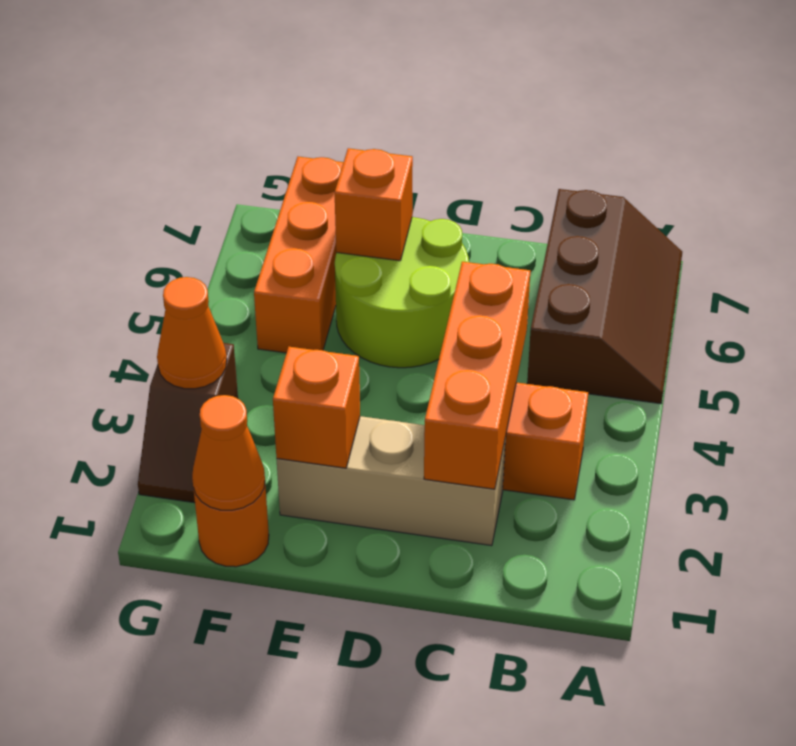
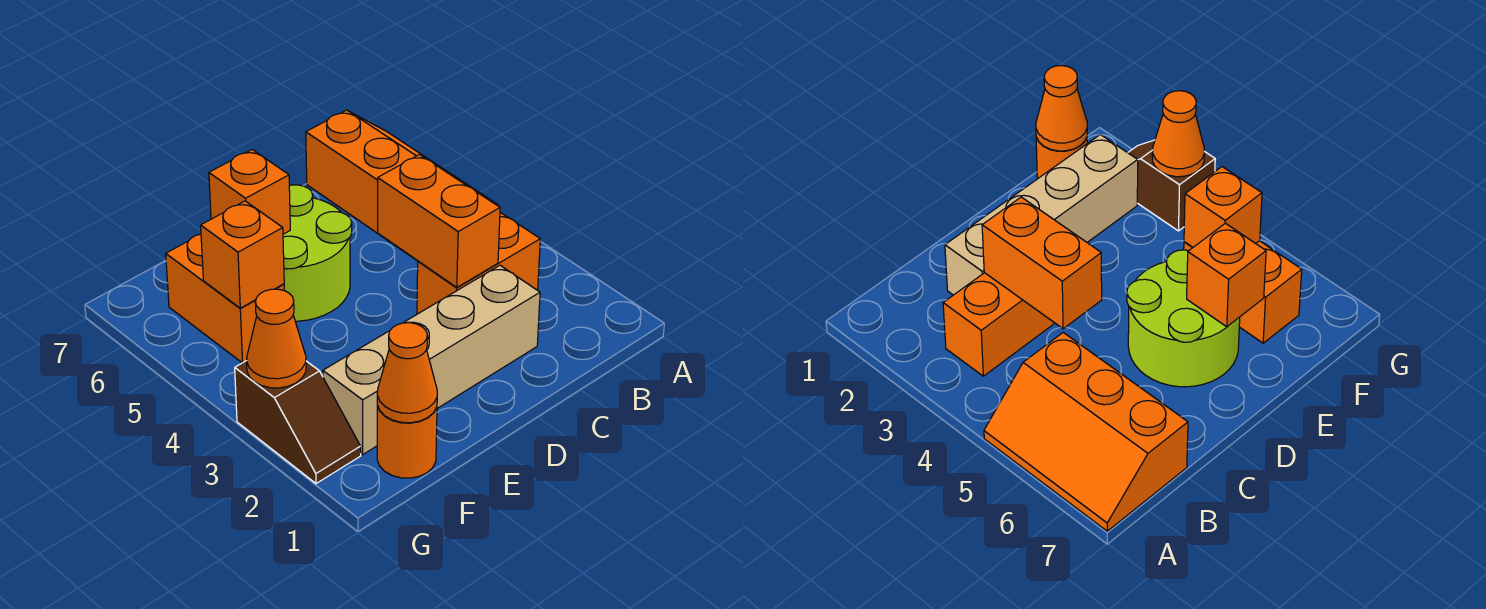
brown 2x3 slope [527,189,682,404] -> orange 2x3 slope [306,110,499,260]
tan 1x3 brick [277,416,506,546] -> tan 1x4 brick [323,265,540,454]
orange 1x3 brick [424,262,530,489] -> orange 1x2 brick [378,155,500,287]
orange 1x1 brick [273,347,360,468] -> orange 1x1 brick moved to [201,201,284,308]
orange 1x3 brick [254,157,343,353] -> orange 1x2 brick [166,234,284,363]

